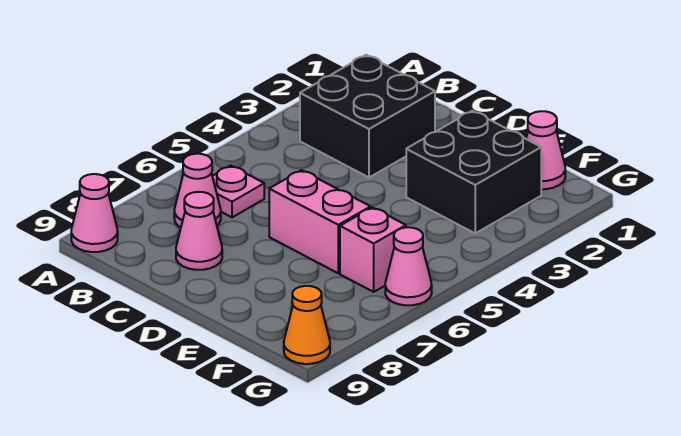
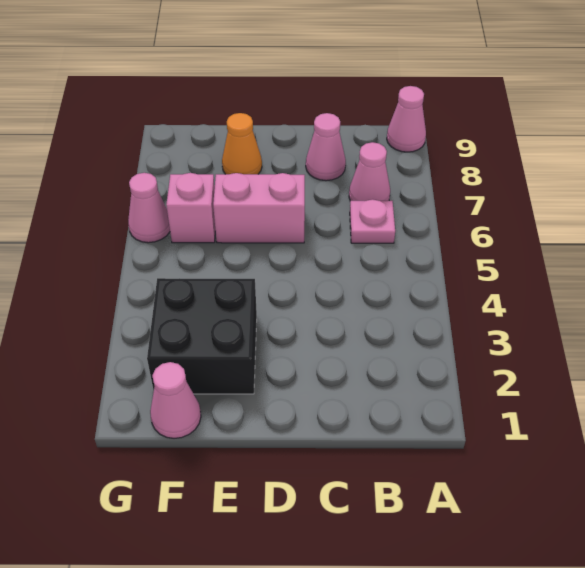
black 2x2 brick [300,55,435,178] -> none
orange 1x1 cone [284,286,330,364] -> orange 1x1 cone moved to [222,113,262,174]

